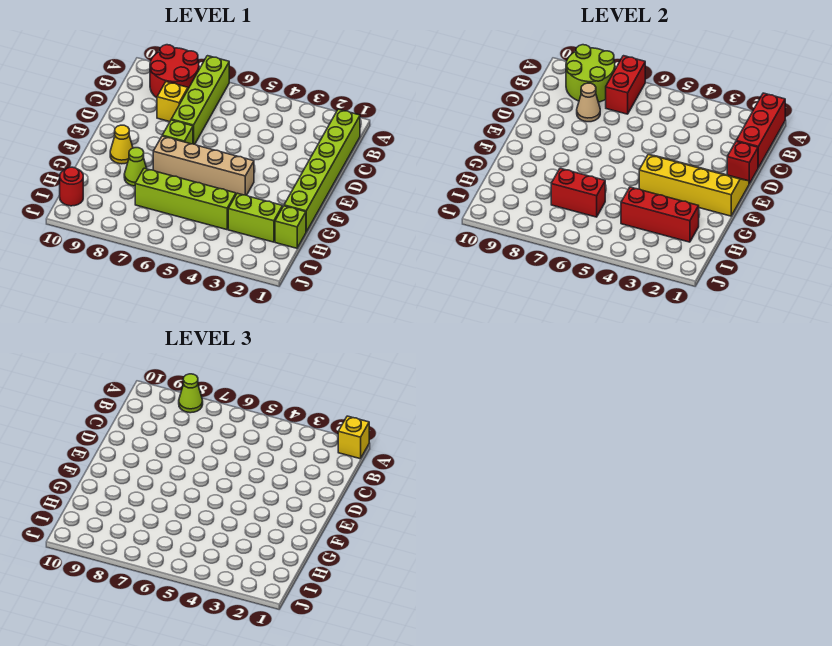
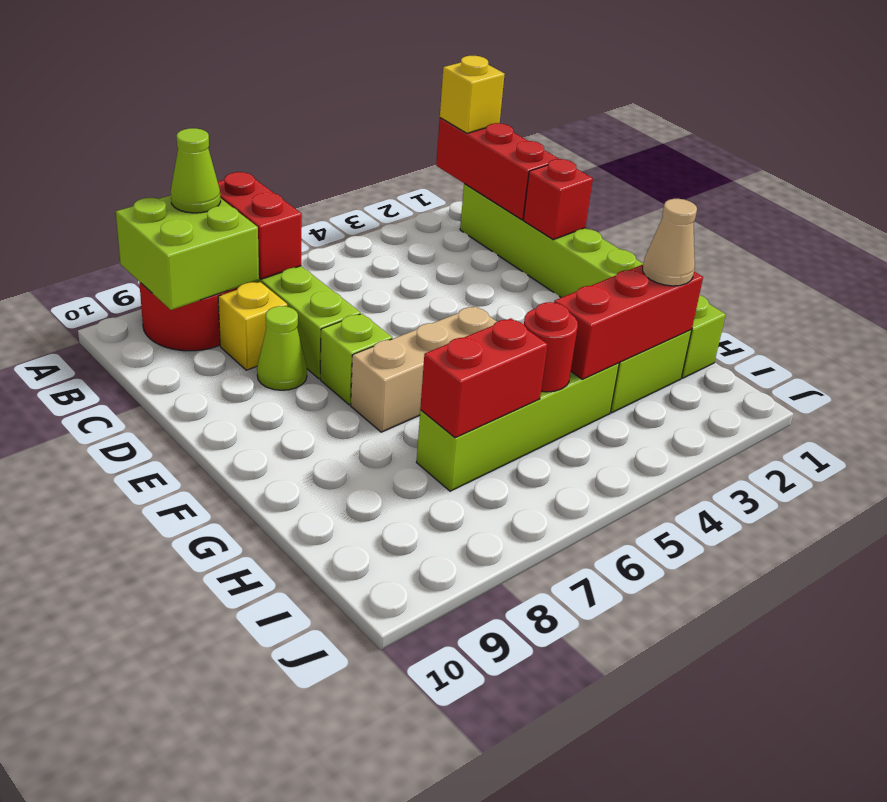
lime 2x2 round brick [566,45,615,102] -> lime 2x2 brick [116,195,259,310]
tan 1x1 cone [577,83,600,122] -> tan 1x1 cone moved to [643,199,697,286]
yellow 2x4 slope [639,155,749,216] -> none
tan 1x4 brick [153,136,254,195] -> tan 1x3 brick [351,306,497,432]
yellow 1x1 cone [110,125,133,164] -> none
lime 1x1 cone [124,148,147,186] -> lime 1x1 cone moved to [257,306,307,390]
red 1x1 round brick [60,167,83,206] -> red 1x1 round brick moved to [524,302,578,392]

